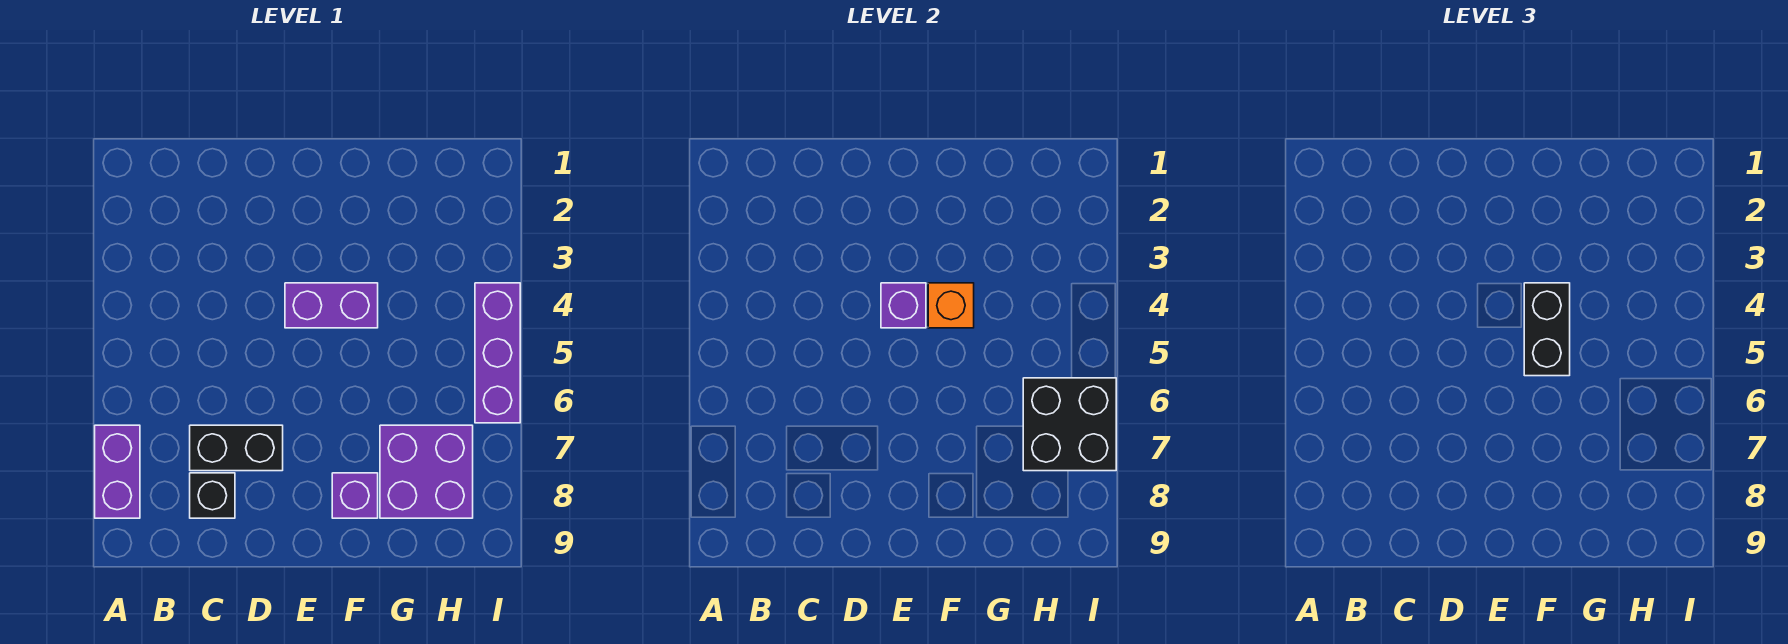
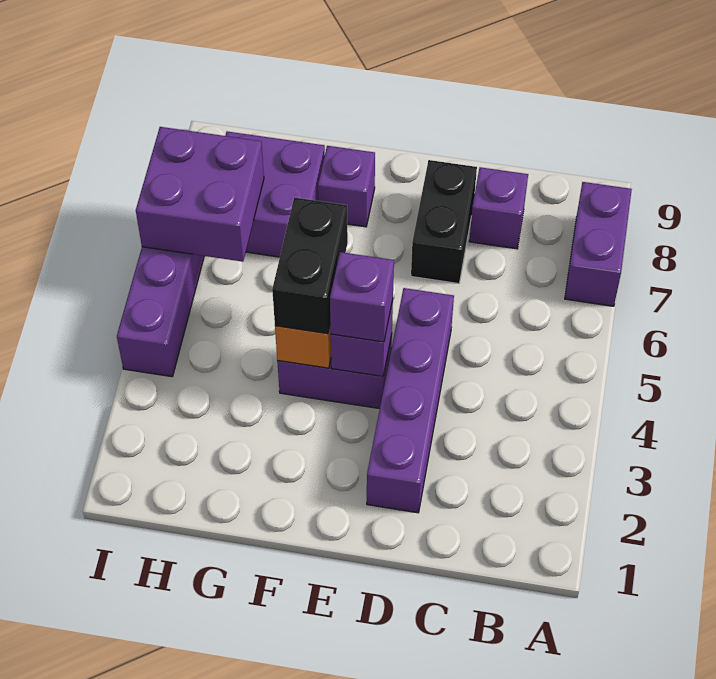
black 1x2 brick [190,425,283,471] -> black 1x2 brick turned to [411,160,477,284]
black 1x1 brick [190,473,235,518] -> purple 1x1 brick [469,167,528,249]
none -> purple 1x4 brick [367,288,454,513]
none -> purple 1x1 brick [330,252,394,342]
black 2x2 brick [1023,378,1116,471] -> purple 2x2 brick [136,127,264,262]

